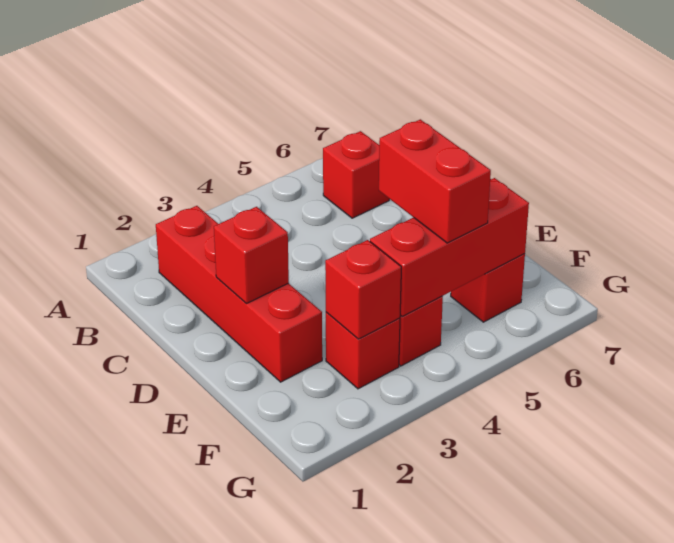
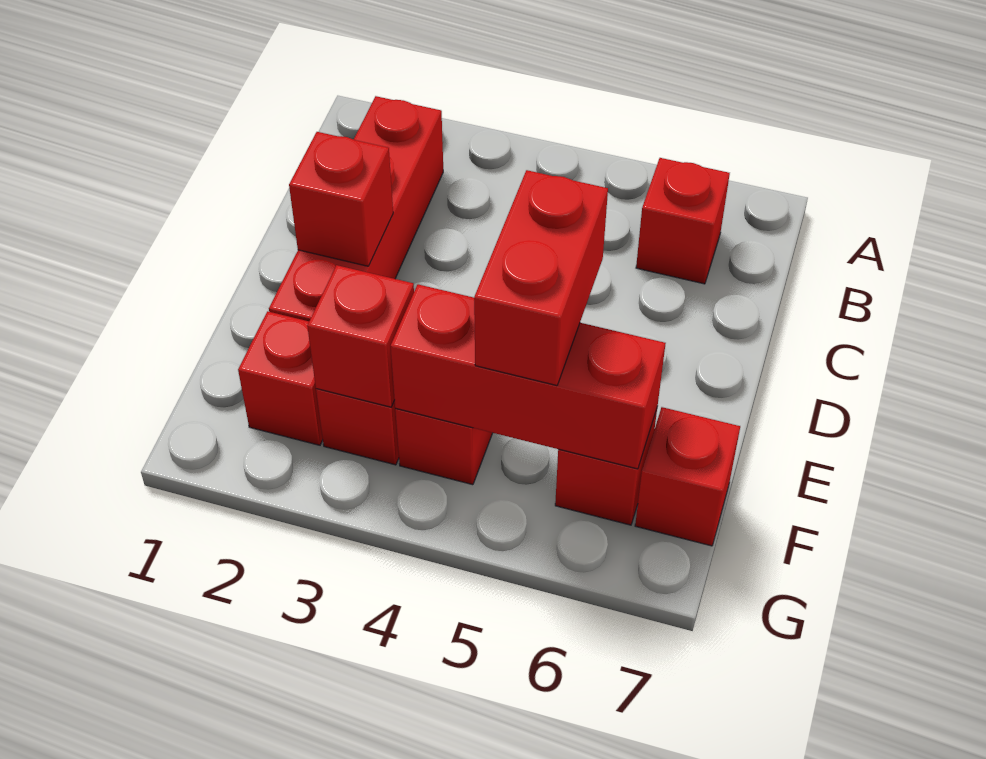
none -> red 1x1 brick [238,311,323,445]
none -> red 1x1 brick [635,407,740,546]

